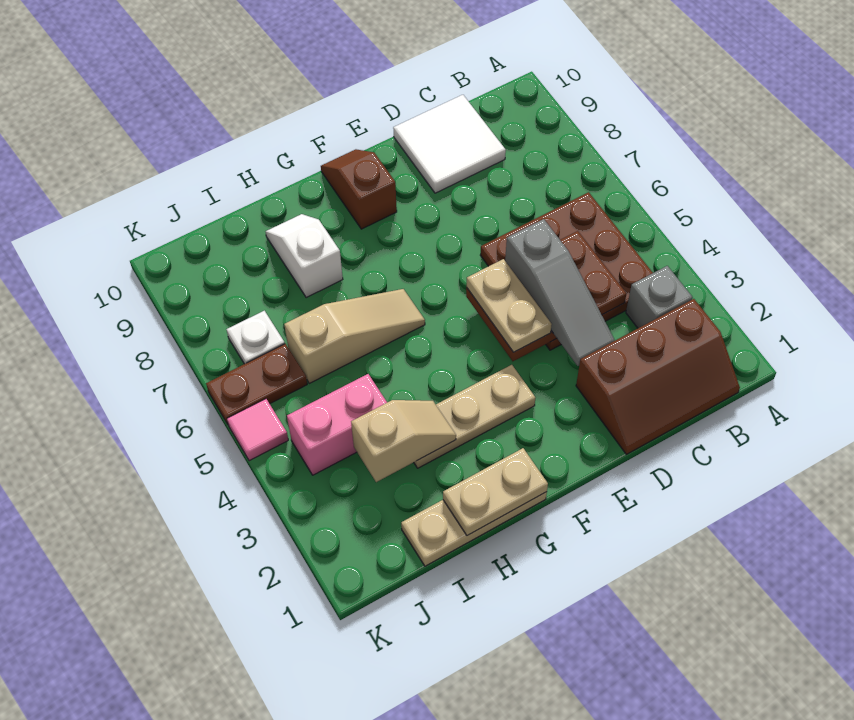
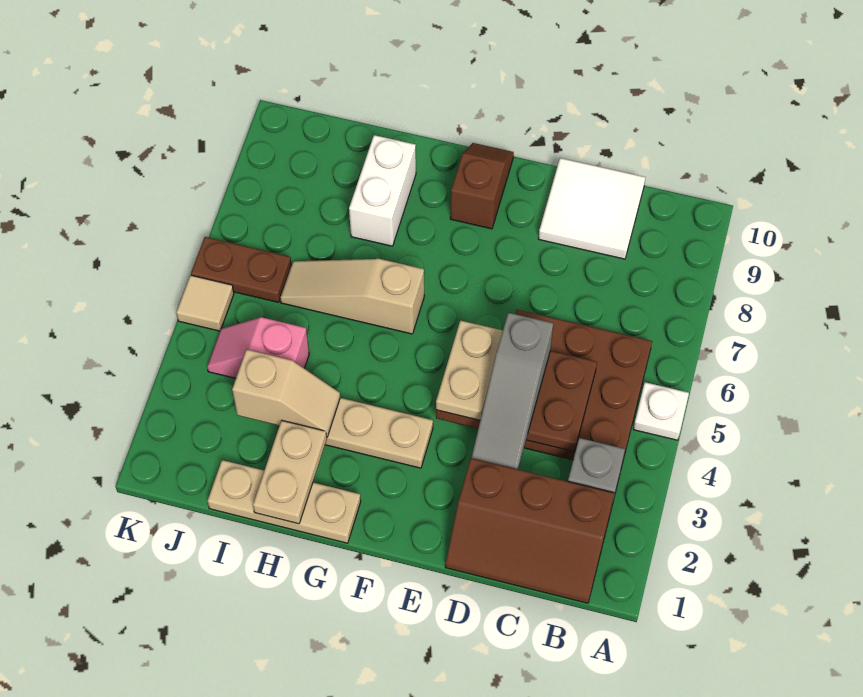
tan 1x2 plate [443,448,548,535] -> tan 1x2 plate turned to [253,421,327,524]
tan 1x3 slope [284,289,425,383] -> tan 1x3 slope turned to [280,259,424,334]
white 1x2 slope [266,214,343,298] -> white 1x2 brick [349,135,416,246]
pink 1x2 brick [287,374,387,475] -> pink 1x2 slope [207,317,309,378]
white 1x1 plate [226,311,285,364] -> white 1x1 plate moved to [633,382,689,440]
pink 1x1 tile [227,399,288,461] -> tan 1x1 tile [176,275,234,331]

